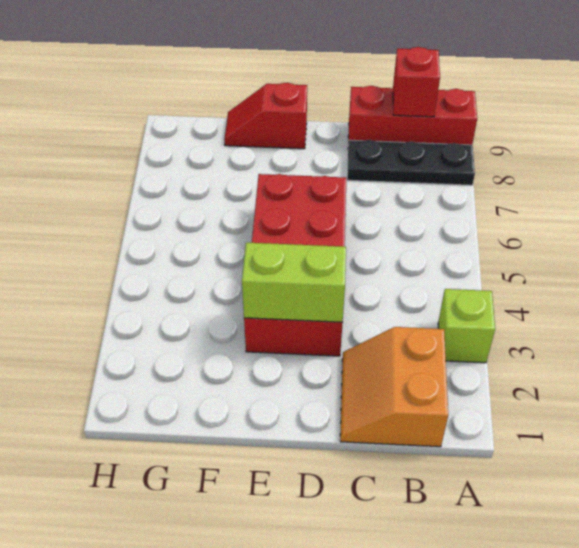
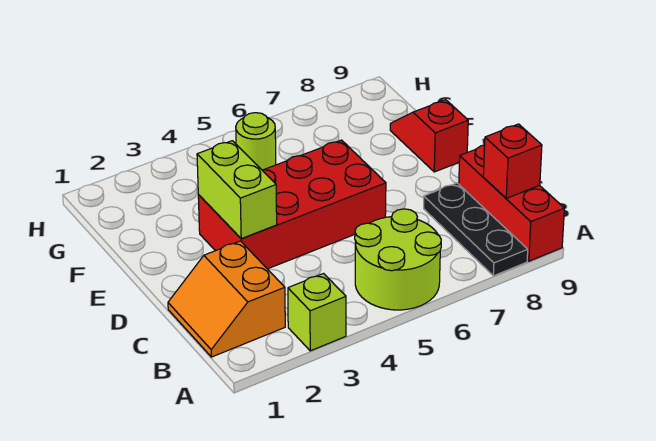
none -> lime 2x2 round brick [355,209,441,310]
orange 2x2 slope [340,327,448,447] -> orange 2x2 slope turned to [168,241,285,357]
none -> lime 1x1 round brick [236,113,276,170]

